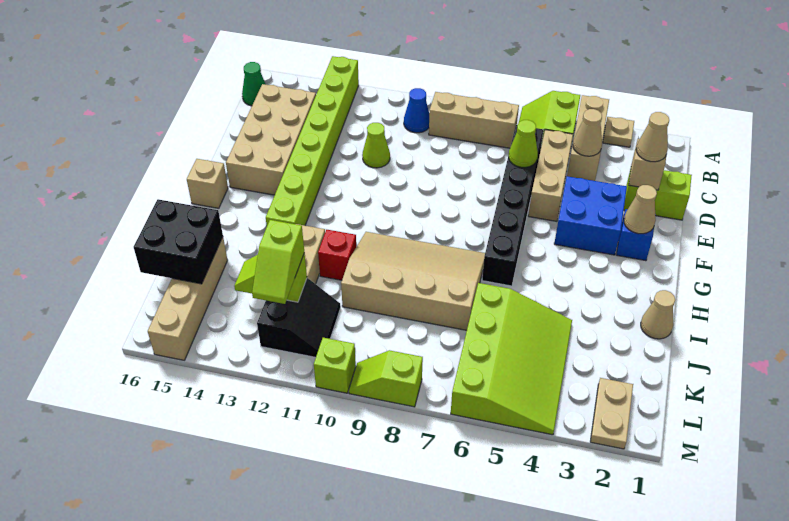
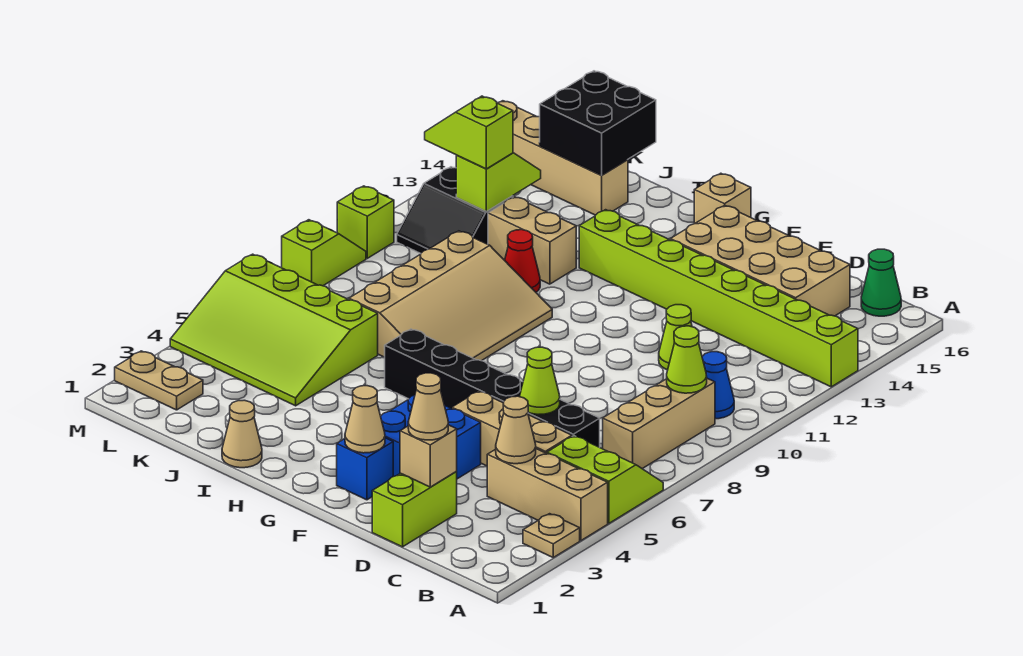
none -> lime 1x1 cone [667,326,707,393]
red 1x1 brick [318,230,356,280] -> red 1x1 cone [505,230,540,292]

